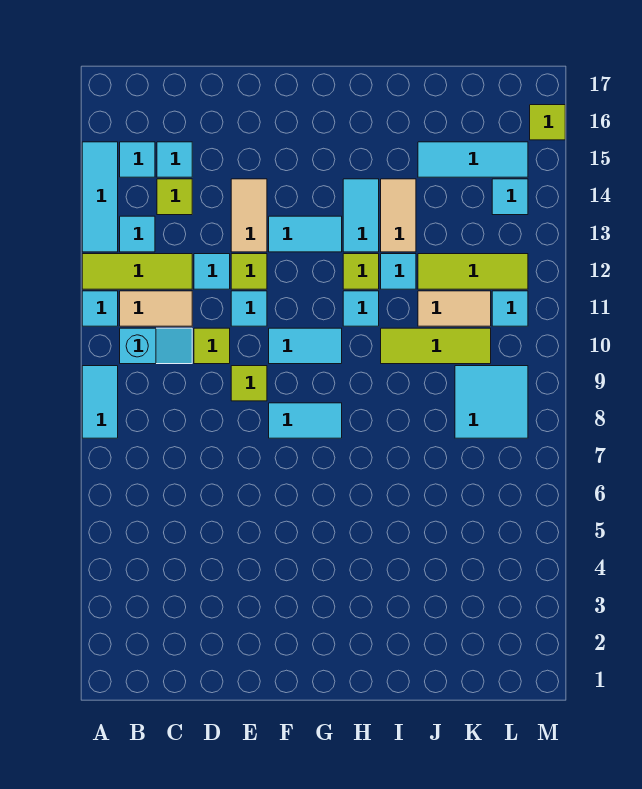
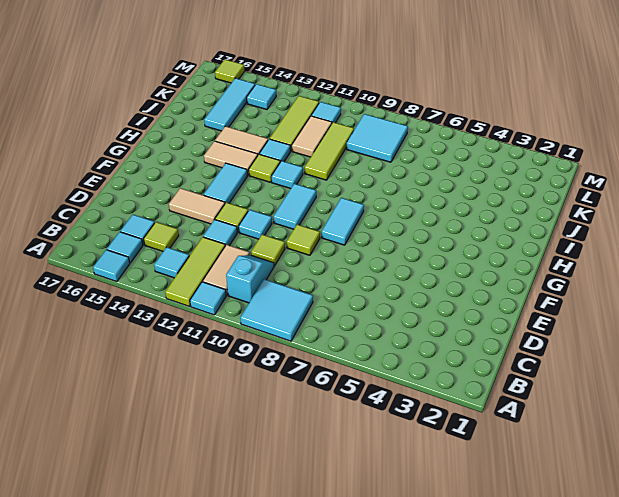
cyan 1x2 tile [82,366,118,438] -> cyan 2x2 tile [240,279,313,341]
cyan 1x3 tile [82,142,118,252] -> cyan 1x1 tile [93,250,130,282]
cyan 1x2 tile [343,179,379,252] -> tan 1x2 tile [204,141,258,176]

